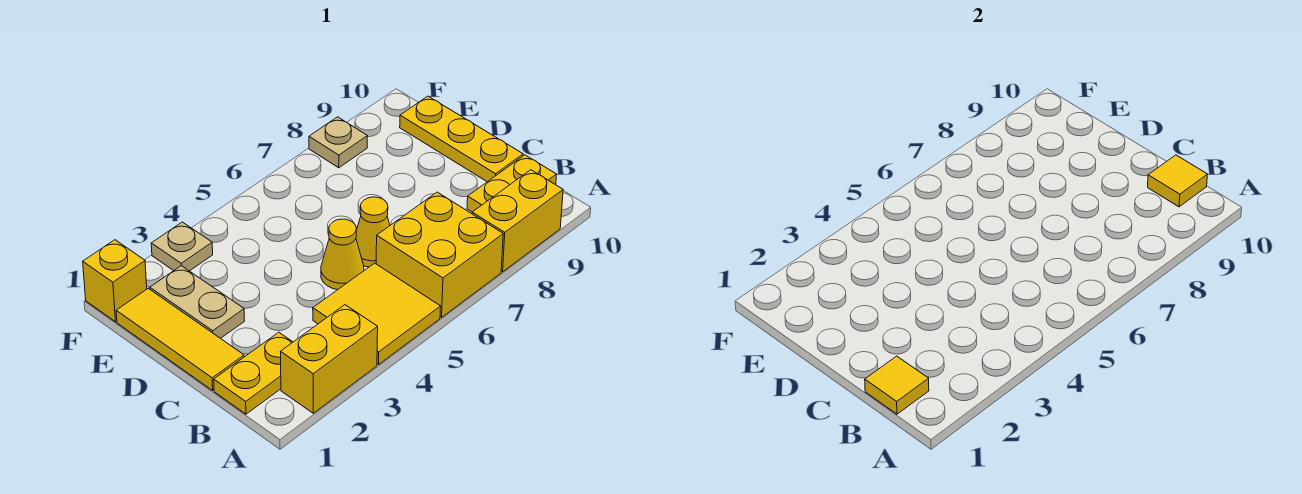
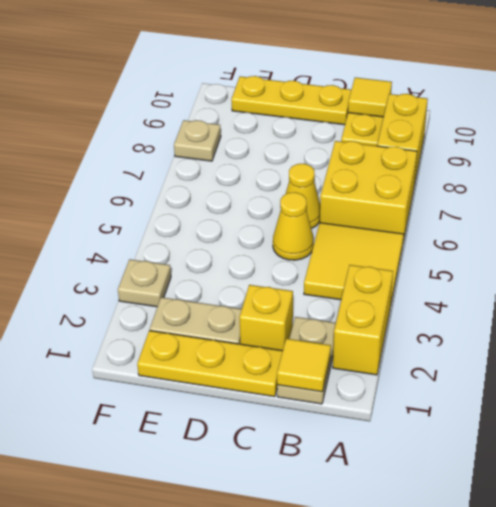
yellow 1x2 plate [214,332,293,414] -> tan 1x2 plate [277,317,336,404]
yellow 1x3 tile [116,288,244,390] -> yellow 1x3 plate [137,330,283,397]
yellow 1x1 brick [83,240,147,322] -> yellow 1x1 brick moved to [239,285,293,350]

